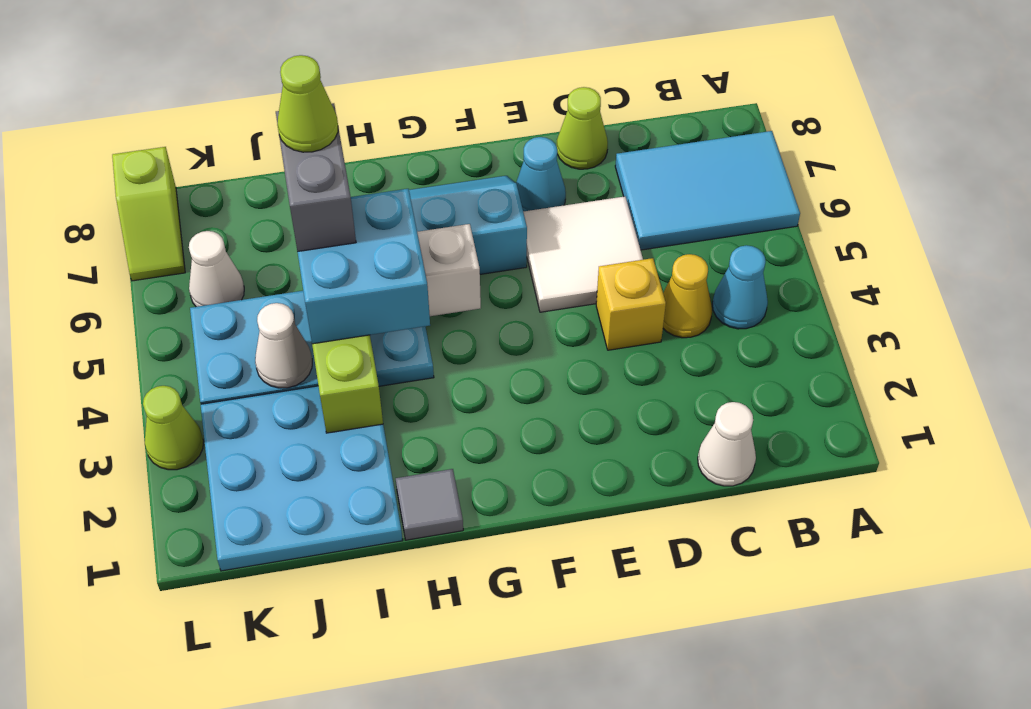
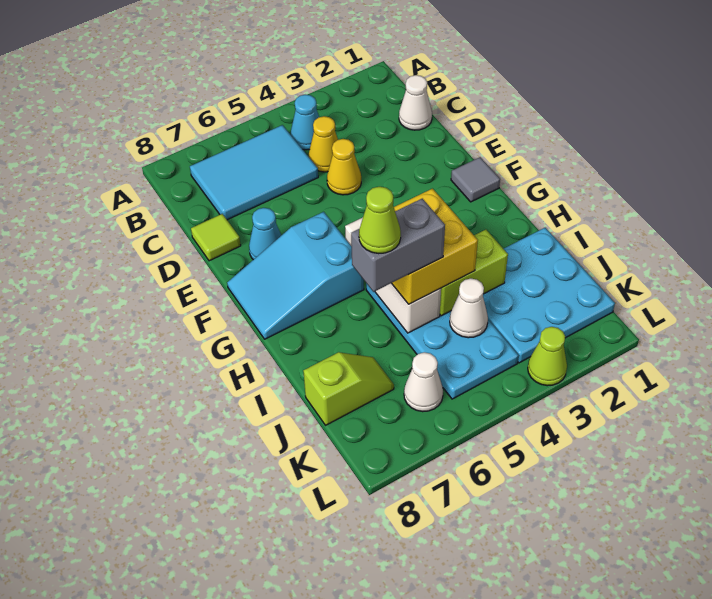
cyan 2x3 tile [615,131,800,250] -> cyan 2x3 tile turned to [190,125,318,220]
yellow 1x1 brick [596,258,666,350] -> yellow 1x1 cone [327,139,361,195]
white 2x2 tile [523,196,643,312] -> none
lime 1x1 cone [557,87,608,169] -> lime 1x1 tile [191,214,241,261]
cyan 2x2 slope [409,176,527,274] -> cyan 2x3 slope [227,212,364,339]
grey 1x1 tile [396,469,463,540] -> grey 1x1 tile moved to [451,157,500,202]
cyan 2x2 brick [298,189,430,344] -> yellow 2x2 brick [392,189,478,304]
lime 1x2 slope [112,147,185,281] -> lime 1x2 slope moved to [303,352,394,425]

